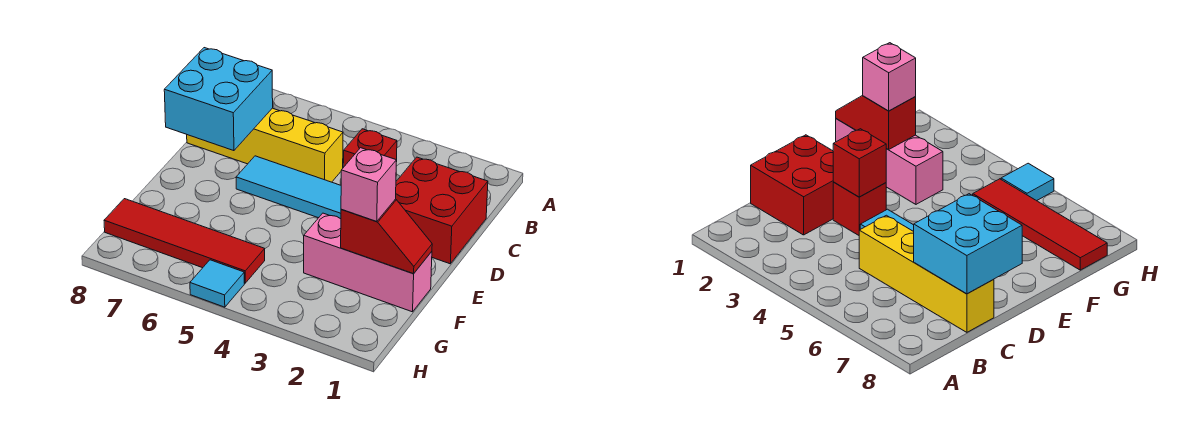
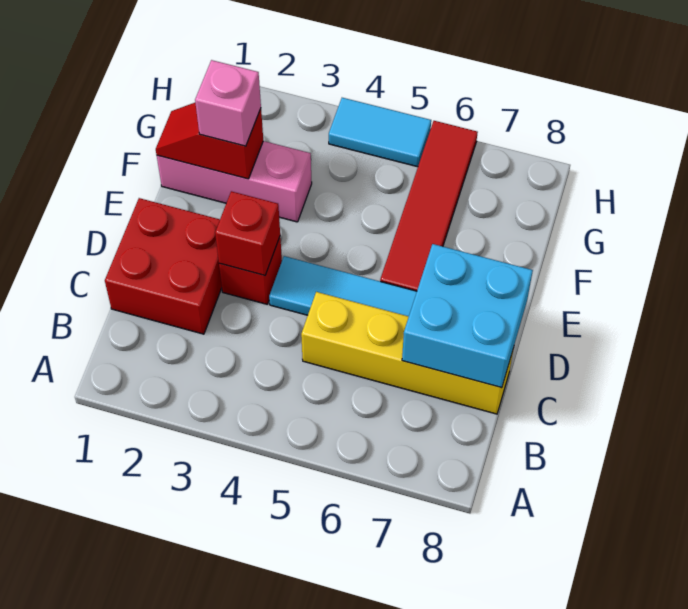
red 1x4 tile [104,199,265,283] -> red 1x4 tile turned to [380,121,478,291]
cyan 1x1 tile [190,260,244,307] -> cyan 1x2 tile [329,98,431,167]

